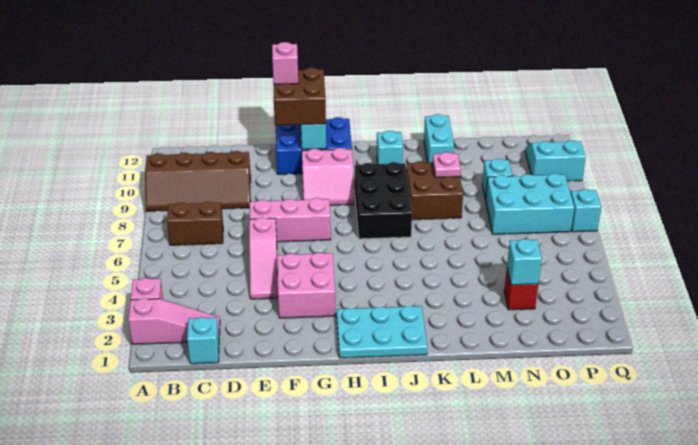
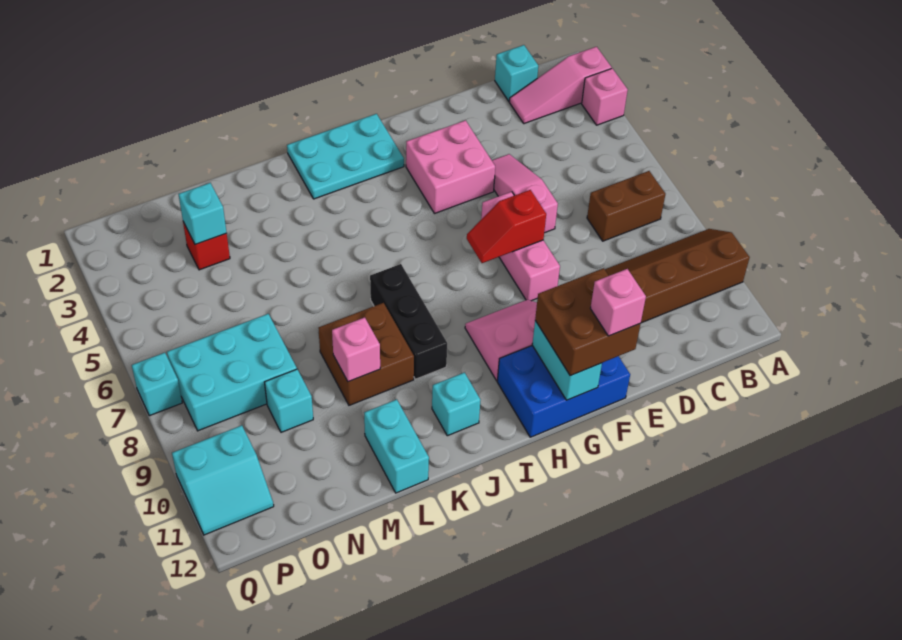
pink 1x3 brick [249,198,331,242] -> pink 1x3 brick turned to [481,192,560,301]
none -> red 1x2 slope [467,190,546,263]
black 2x3 brick [355,162,412,239] -> black 1x3 brick [370,264,447,379]
pink 1x1 plate [433,152,461,178] -> pink 1x1 brick [332,317,380,382]

